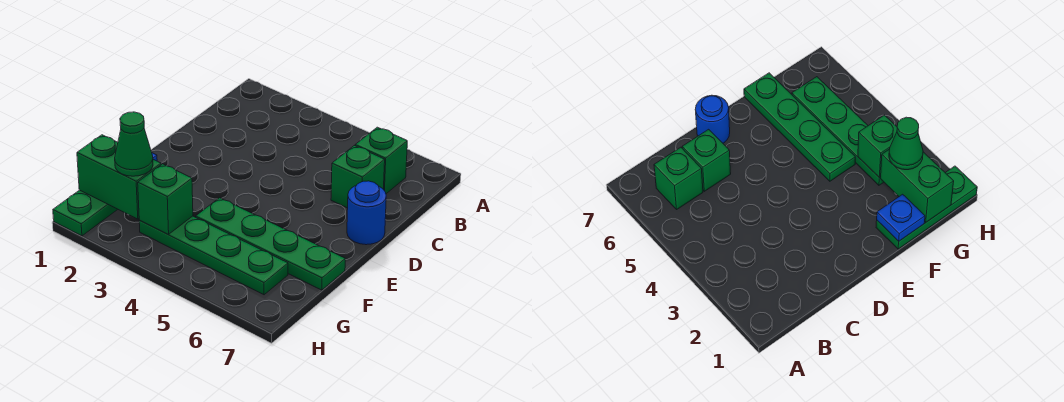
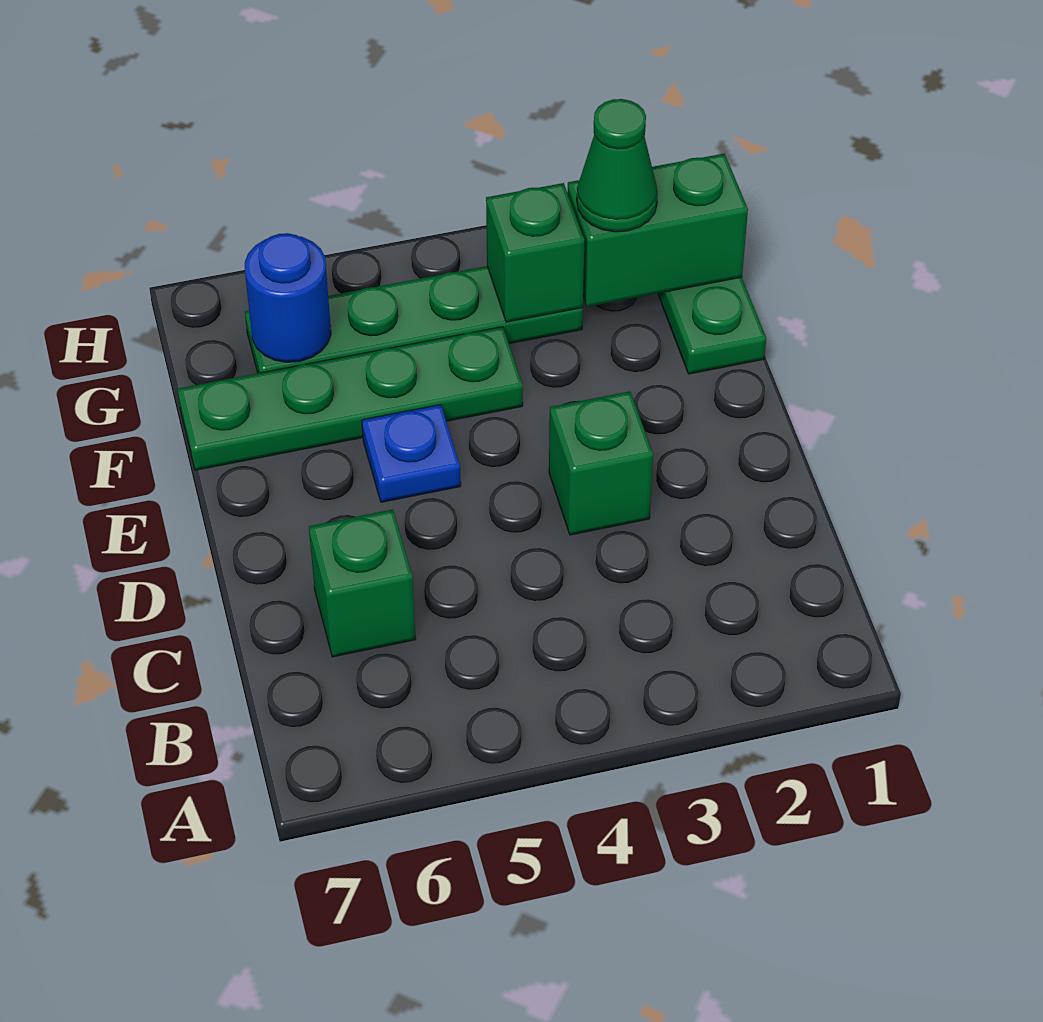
green 1x1 brick [355,127,407,194] -> green 1x1 brick moved to [549,391,653,535]
blue 1x1 round brick [347,181,386,245] -> blue 1x1 round brick moved to [245,233,331,362]
blue 1x1 plate [877,194,925,241] -> blue 1x1 plate moved to [362,404,461,502]

